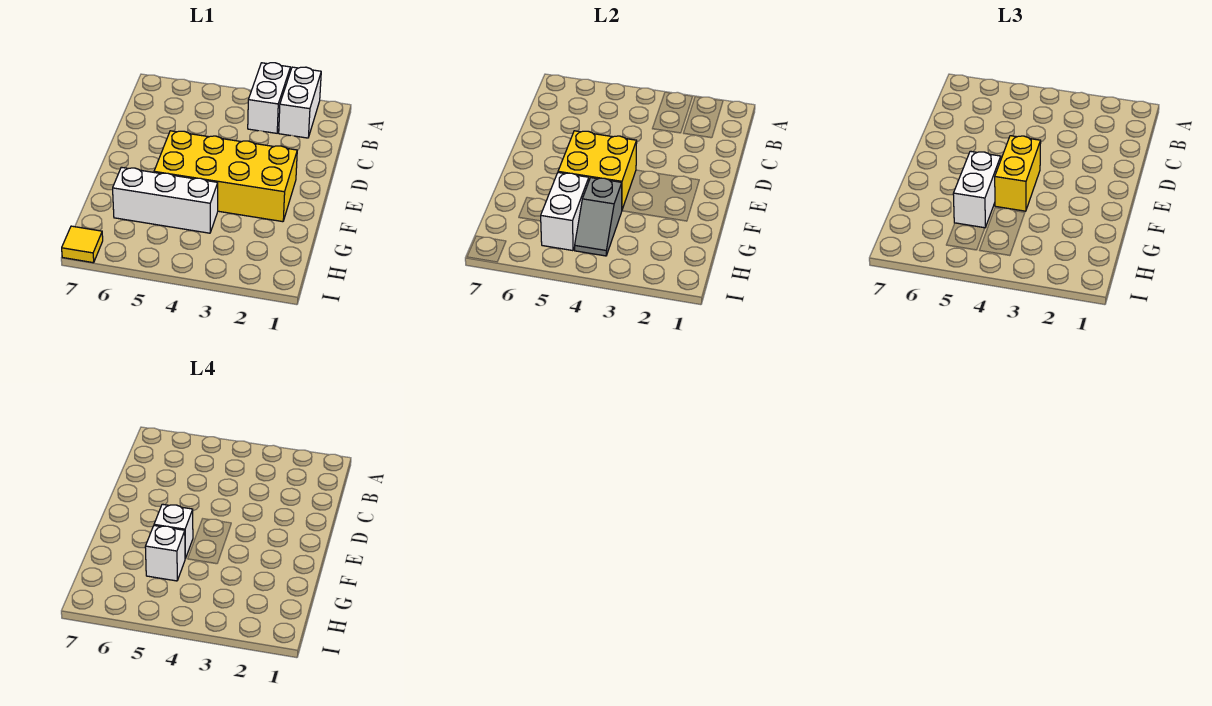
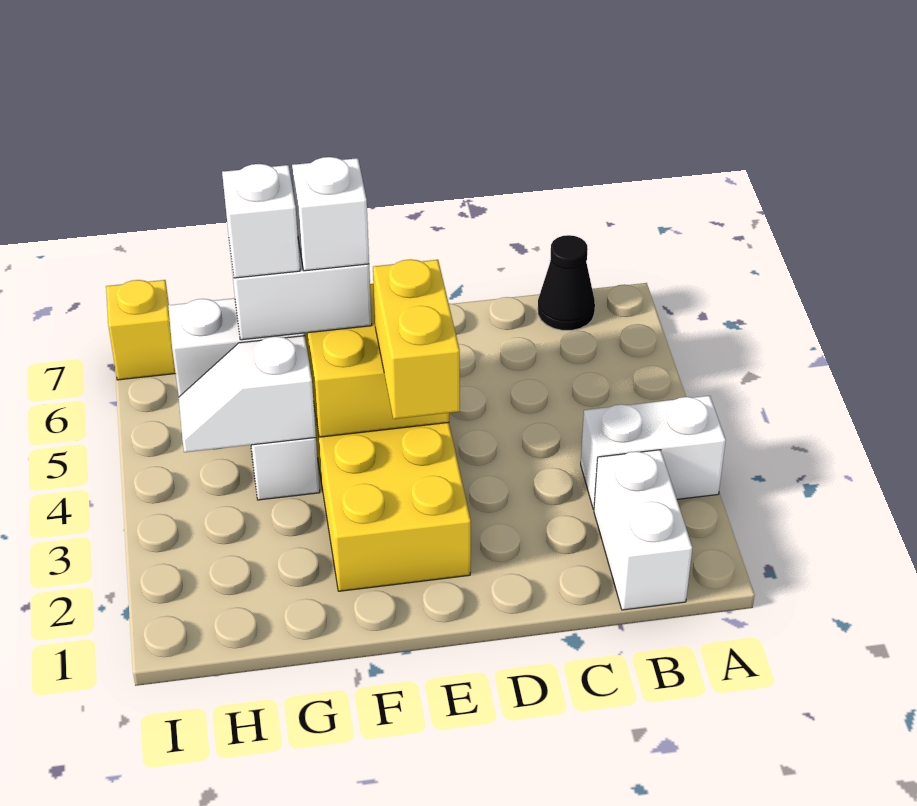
white 1x2 brick [279,67,321,138] -> white 1x2 brick turned to [594,450,692,610]
none -> black 1x1 cone [538,235,595,330]
yellow 1x2 brick [995,136,1041,211] -> yellow 1x2 brick turned to [373,259,460,419]
grey 1x2 slope [575,178,622,256] -> white 1x2 slope [179,336,316,452]
yellow 1x1 tile [62,226,103,263] -> yellow 1x1 brick [106,280,176,380]

